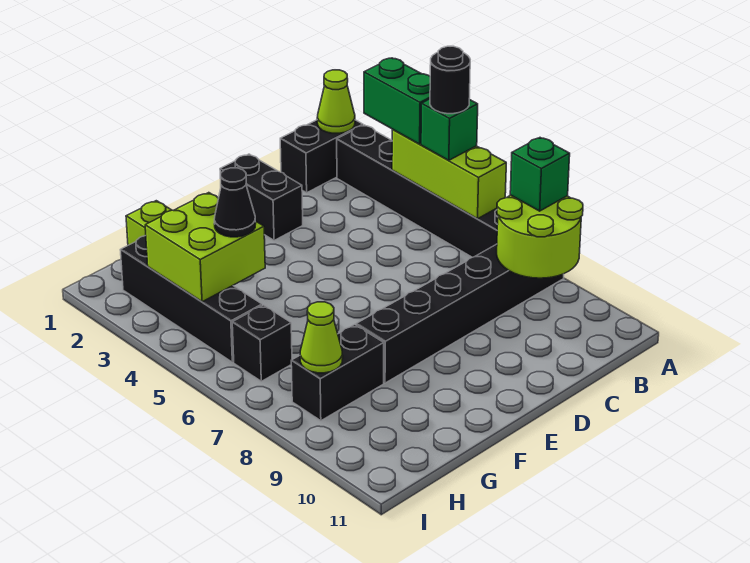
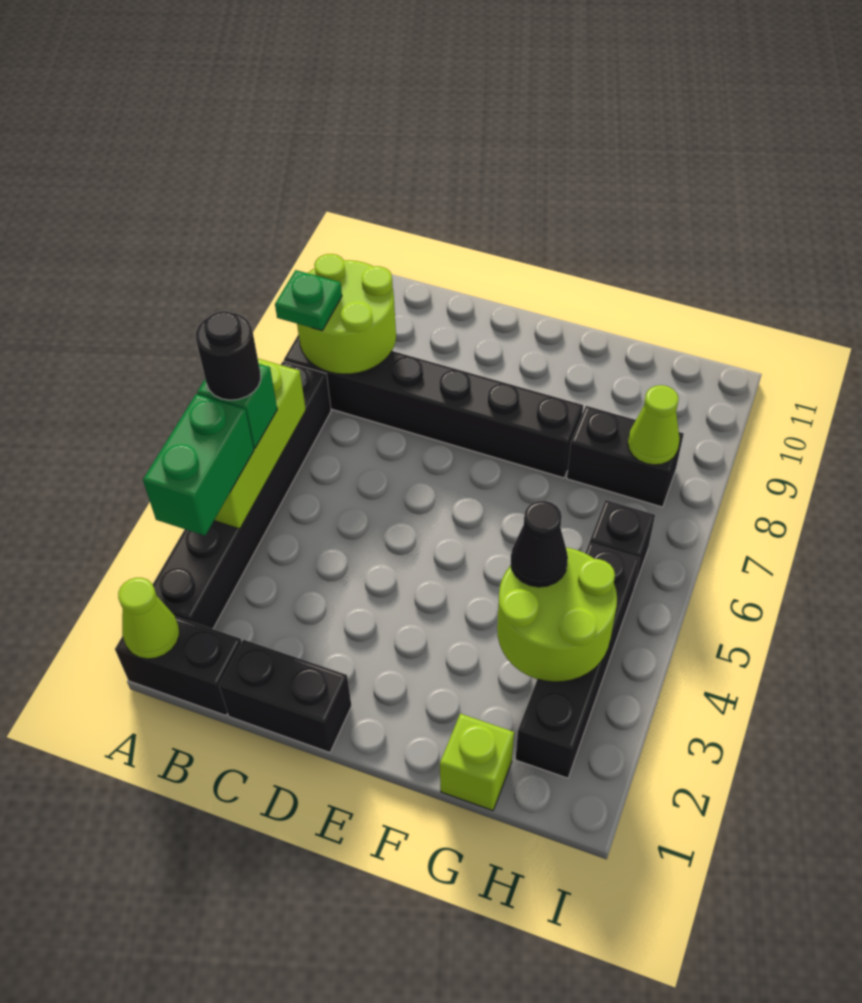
green 1x1 brick [510,138,570,211] -> green 1x1 plate [275,270,342,331]
black 1x2 brick [220,154,303,240] -> black 1x2 brick turned to [219,640,352,753]
lime 2x2 brick [145,193,265,302] -> lime 2x2 round brick [497,547,617,682]

